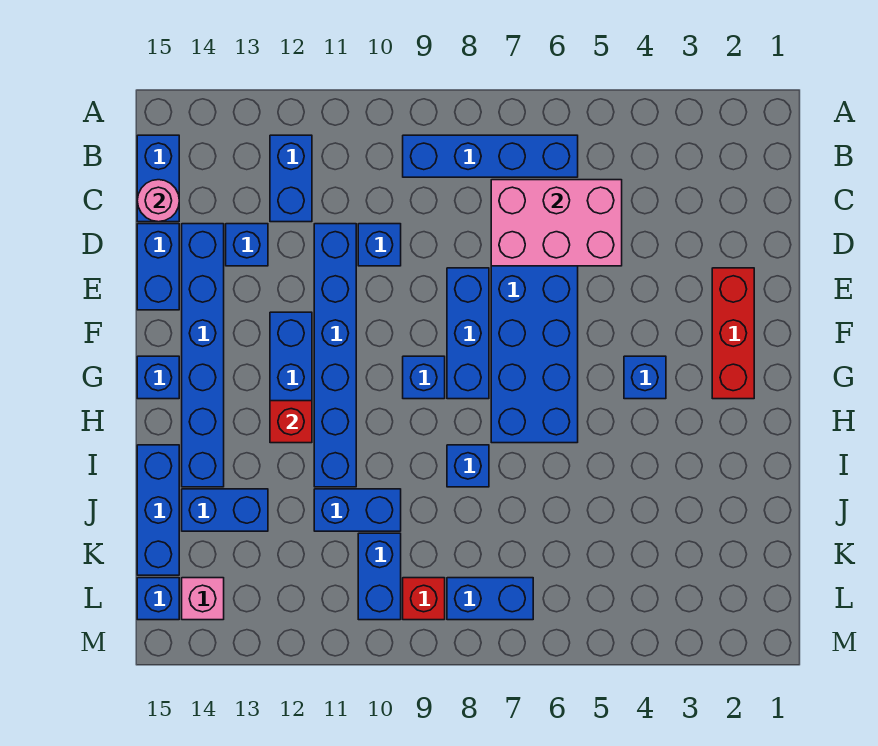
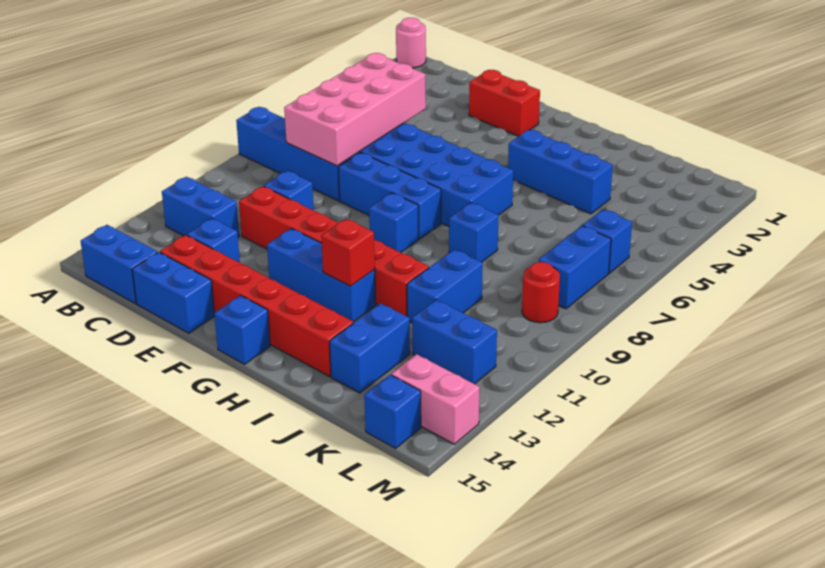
blue 1x4 brick [403,135,578,177] -> blue 1x4 brick turned to [236,107,359,201]
pink 2x3 brick [491,180,622,266] -> pink 2x4 brick [284,53,426,166]
pink 1x1 round brick [137,180,179,222] -> pink 1x1 round brick moved to [396,18,426,68]
blue 1x6 brick [314,224,356,487] -> red 1x6 brick [239,186,429,316]
blue 1x6 brick [182,224,224,487] -> red 1x6 brick [160,235,353,377]
red 1x3 brick [712,268,754,399] -> red 1x2 brick [469,70,540,136]
blue 1x1 brick [624,356,666,399] -> blue 1x1 brick moved to [583,209,632,273]
blue 1x3 brick [137,445,179,575] -> blue 1x3 brick moved to [508,130,613,214]
blue 1x2 brick [358,533,401,620] -> blue 1x2 brick moved to [412,300,497,384]
red 1x1 brick [403,578,445,620] -> red 1x1 round brick [522,262,560,323]
pink 1x1 brick [182,578,224,620] -> pink 1x2 brick [391,354,480,444]

